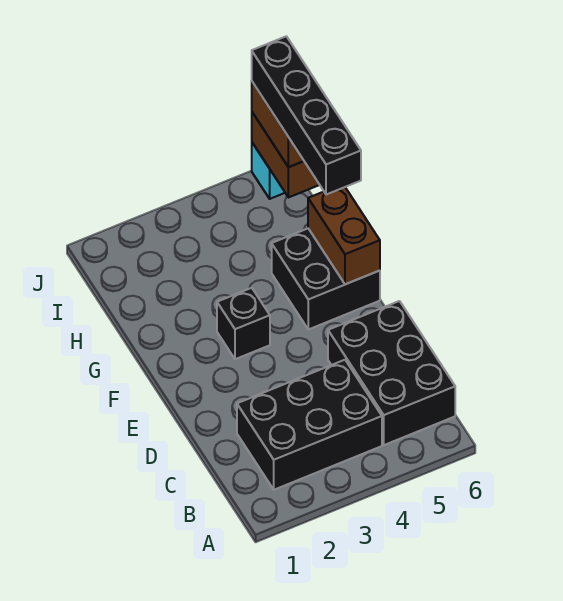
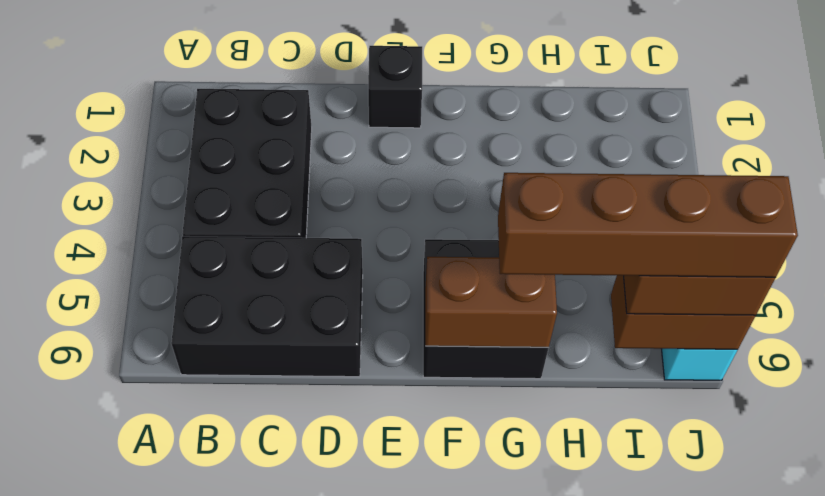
black 1x1 brick [217,288,270,359] -> black 1x1 brick moved to [368,46,422,128]
black 1x4 brick [252,36,361,195] -> brown 1x4 brick [498,173,798,278]

